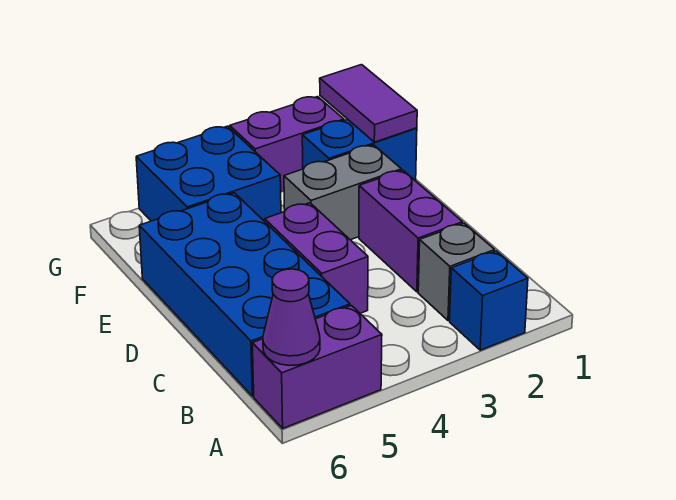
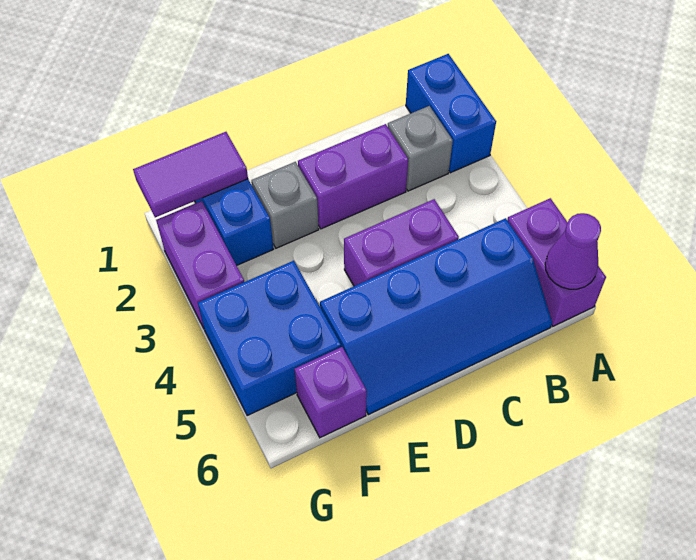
blue 1x1 brick [450,251,528,350] -> blue 1x2 brick [406,54,496,173]
blue 2x4 brick [139,193,350,396] -> blue 2x4 slope [320,218,552,415]
grey 1x2 brick [284,145,401,240] -> grey 1x1 brick [251,162,319,248]
none -> purple 1x1 brick [295,347,367,438]

